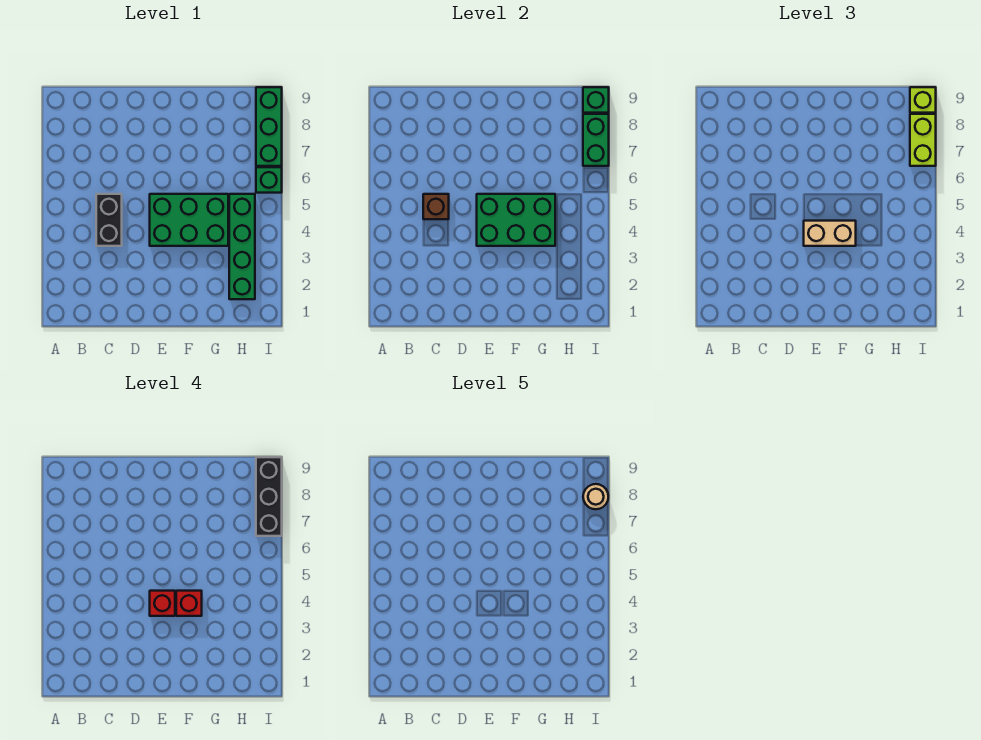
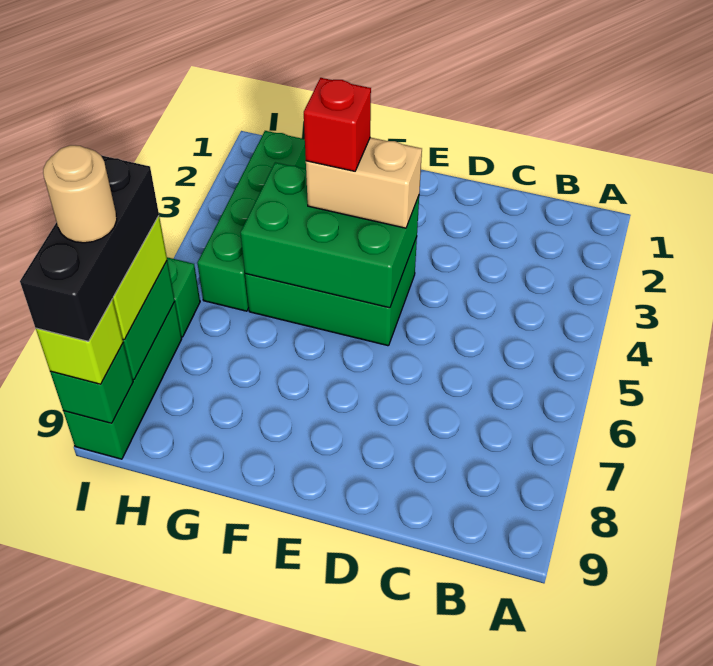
black 1x2 brick [96,194,122,246] -> none
brown 1x1 brick [423,194,449,219] -> none
red 1x1 brick [150,591,175,616] -> none

